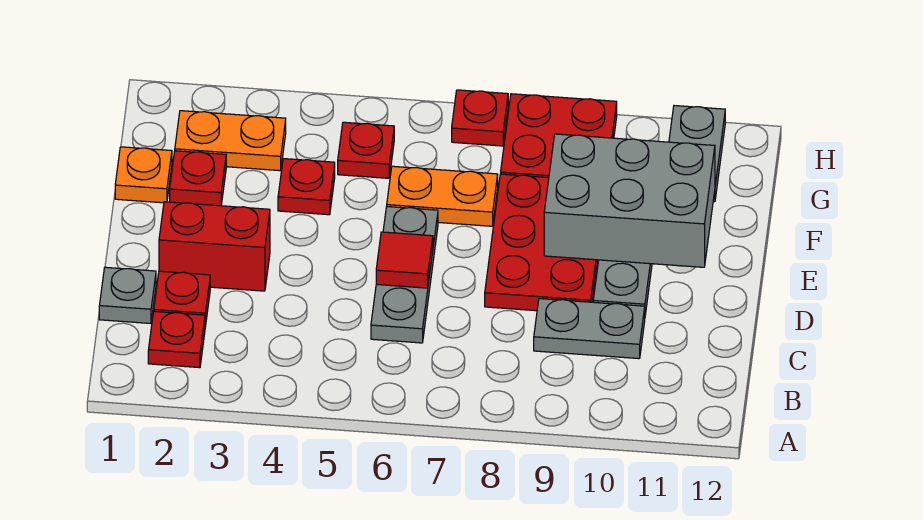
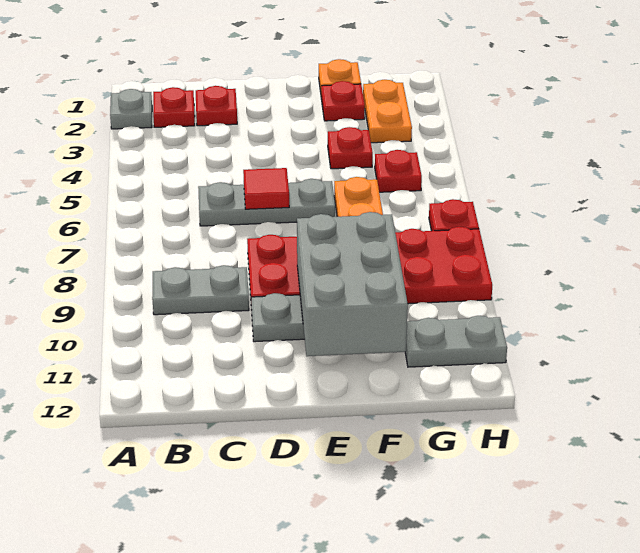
grey 1x1 plate [99,267,156,323] -> grey 1x1 plate moved to [110,89,152,129]
grey 1x2 plate [534,299,645,359] -> grey 1x2 plate turned to [152,265,249,315]
red 1x2 brick [159,202,270,291] -> none

